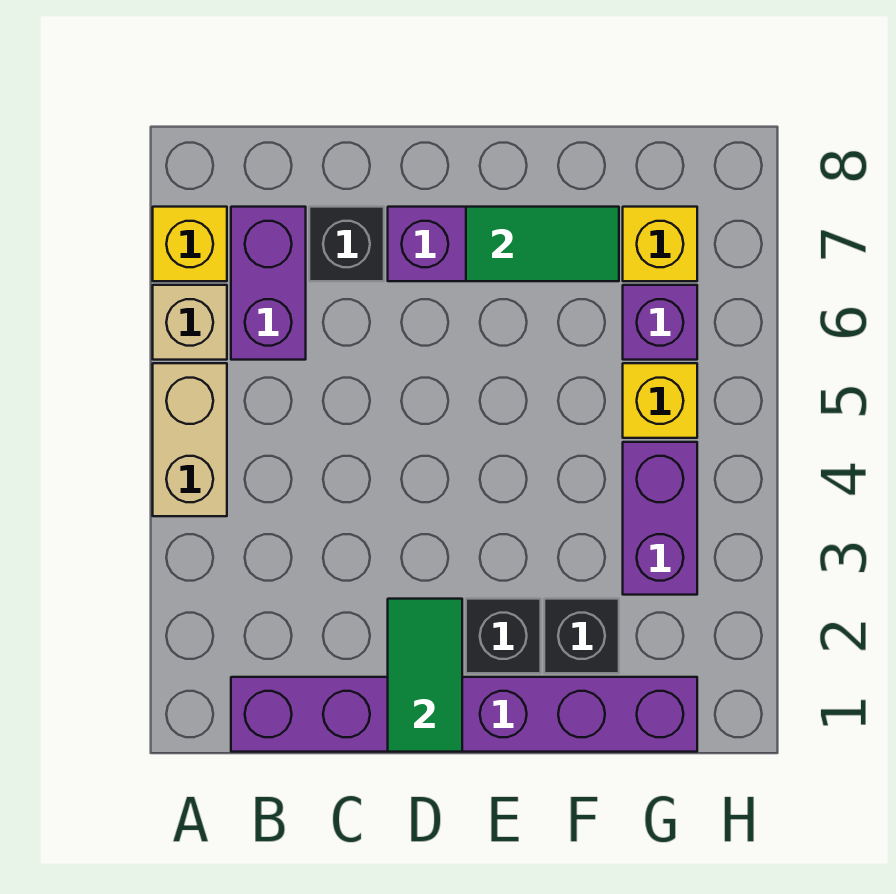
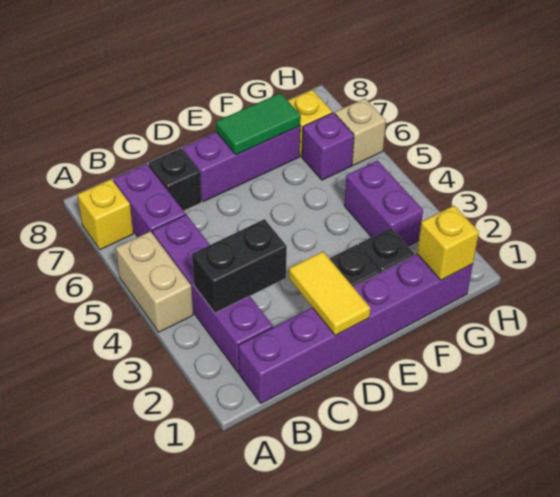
tan 1x1 brick [153,285,227,360] -> tan 1x1 brick moved to [335,98,386,165]
none -> purple 1x4 brick [152,215,273,373]
none -> black 1x2 brick [192,219,287,313]
green 1x2 tile [388,599,462,752] -> yellow 1x2 tile [289,252,370,335]
yellow 1x1 brick [623,363,697,438] -> yellow 1x1 brick moved to [417,206,479,280]

